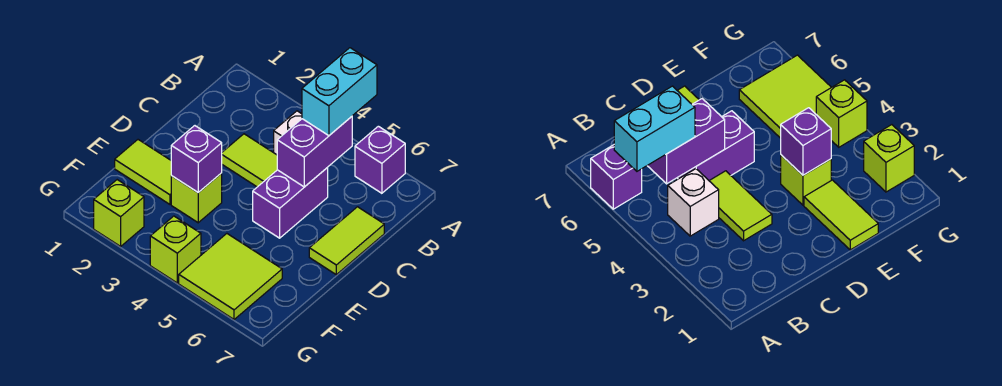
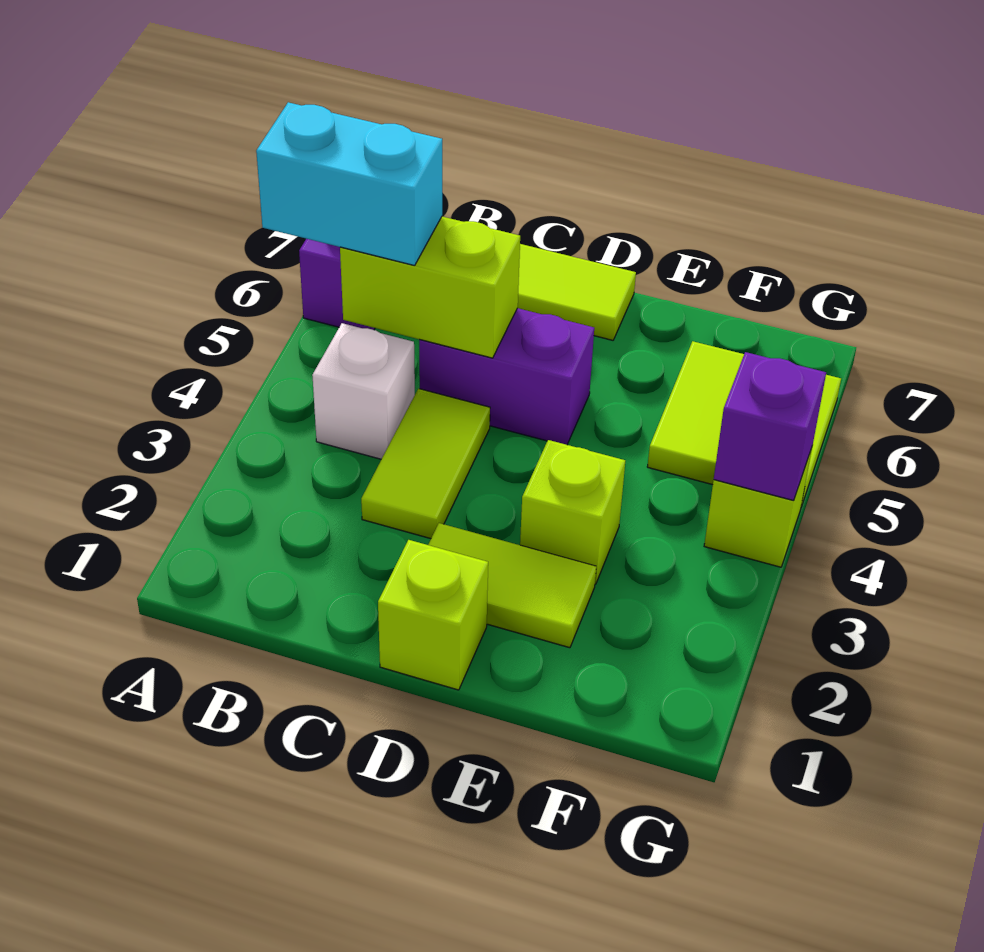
purple 1x2 brick [277,117,352,187] -> lime 1x2 brick [340,217,520,358]
lime 1x2 tile [115,140,171,204] -> lime 1x2 tile turned to [428,523,596,648]
purple 1x1 brick [171,126,222,192] -> purple 1x1 brick moved to [714,352,826,501]
lime 1x1 brick [94,180,144,246] -> lime 1x1 brick moved to [378,540,488,690]

